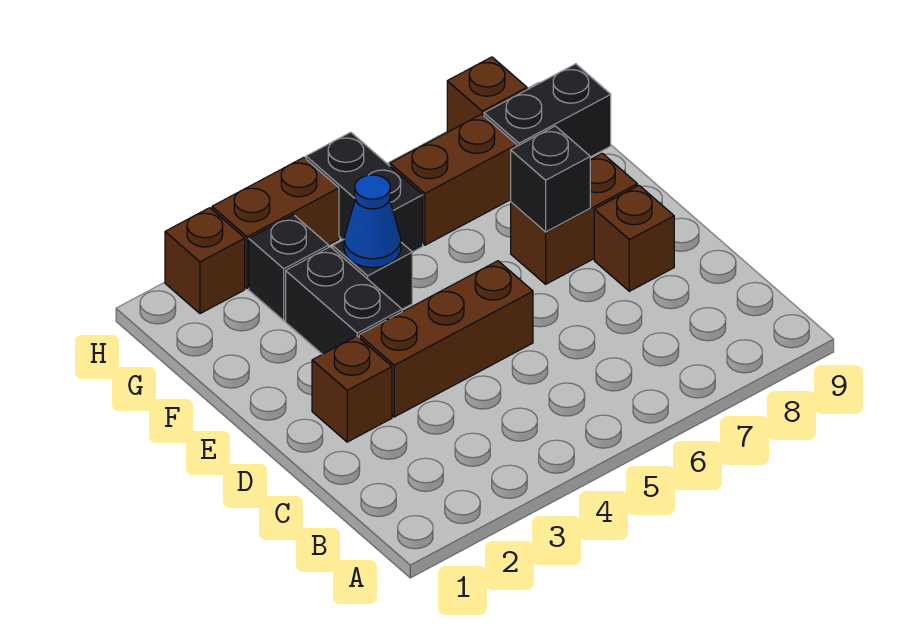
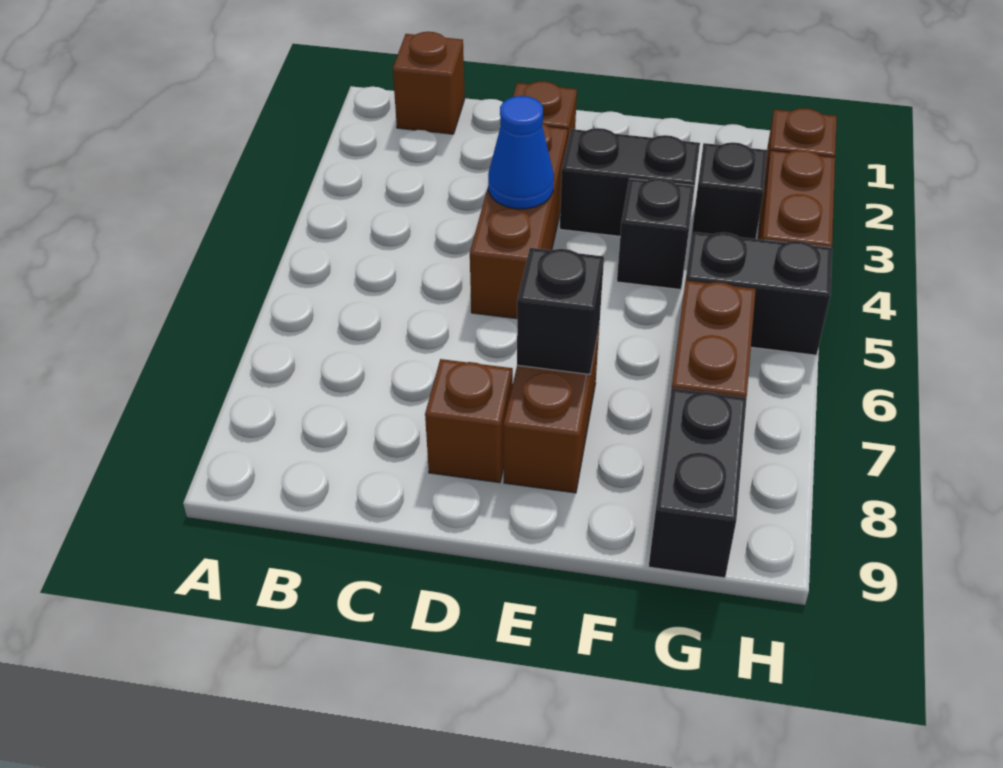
blue 1x1 cone [344,175,401,268] -> blue 1x1 cone moved to [488,96,554,209]
brown 1x1 brick [447,57,527,132] -> brown 1x1 brick moved to [393,32,465,134]

